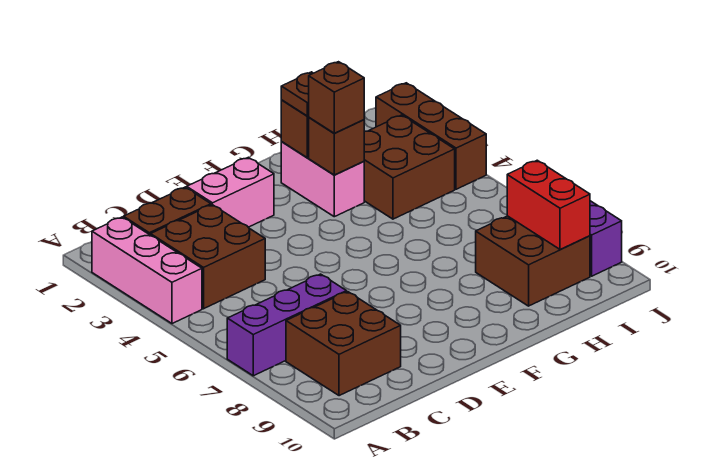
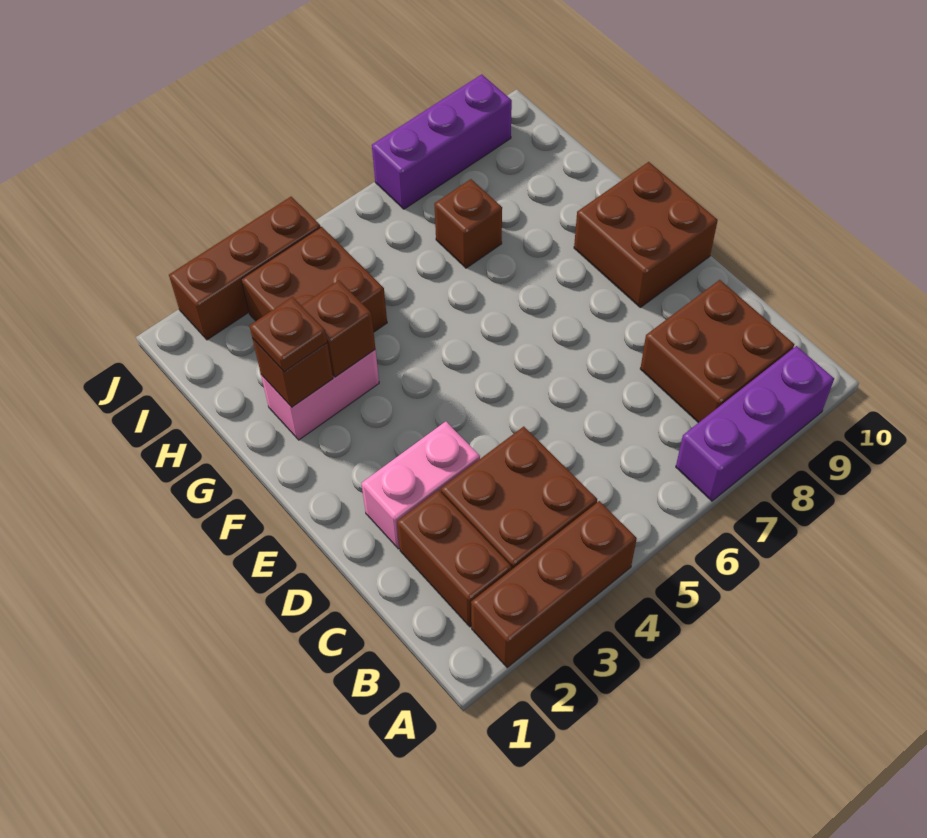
pink 1x3 brick [92,217,202,324] -> brown 1x3 brick [471,501,637,668]
purple 1x3 brick [227,274,346,376] -> purple 1x3 brick turned to [676,346,834,501]
pink 1x2 brick [187,157,274,227] -> pink 1x2 brick turned to [361,421,480,549]
brown 1x1 brick [309,62,364,133] -> brown 1x1 brick moved to [434,179,502,268]
brown 2x2 brick [476,216,590,306] -> brown 2x2 brick moved to [574,162,718,307]
red 1x2 brick [507,160,590,249] -> none

